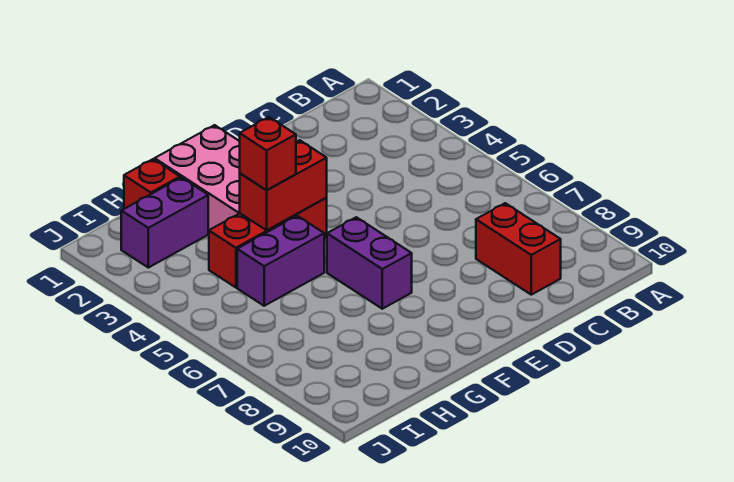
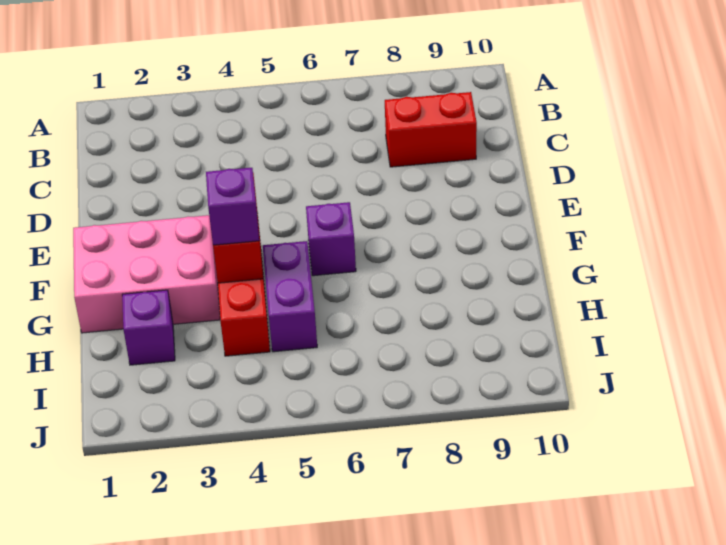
purple 1x2 brick [327,217,412,309] -> purple 1x1 brick [306,202,356,276]
red 1x1 brick [240,117,296,190] -> purple 1x1 brick [206,168,259,245]
red 1x1 brick [124,159,180,209] -> none
purple 1x2 brick [121,178,208,268] -> purple 1x1 brick [122,290,175,365]

